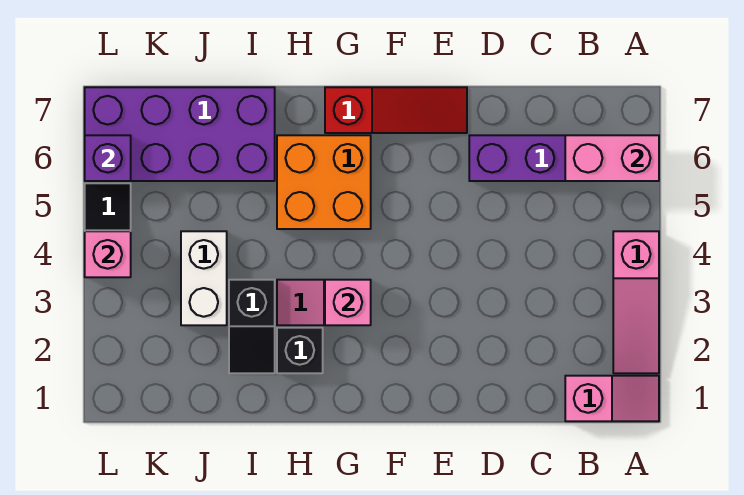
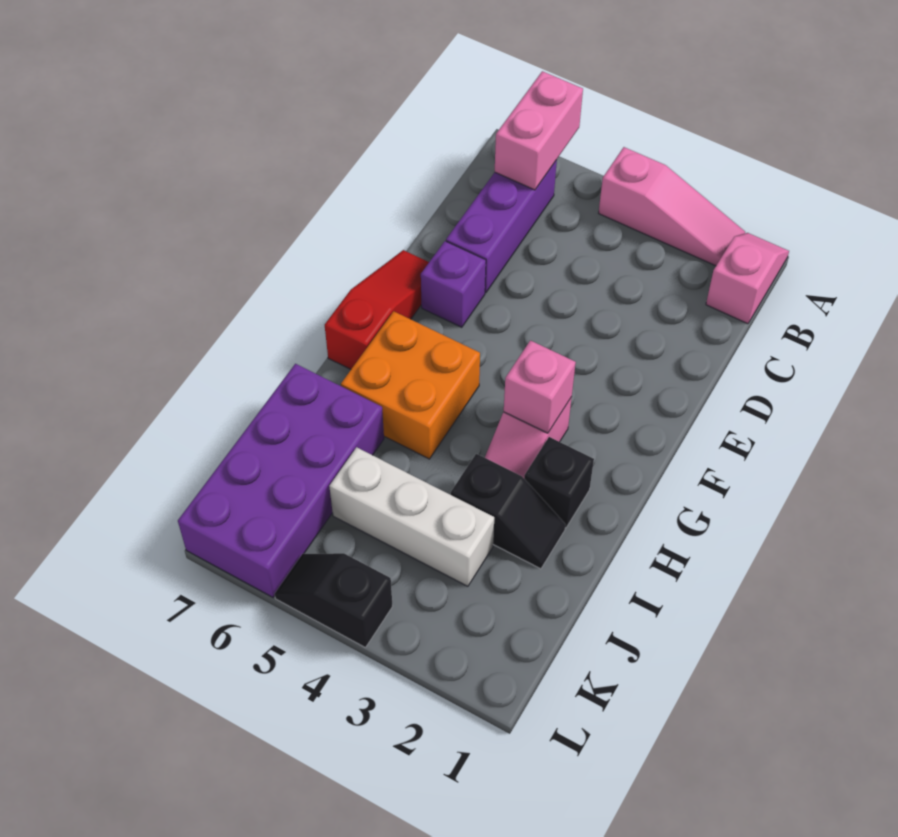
white 1x2 brick [181,231,227,325] -> white 1x3 brick [329,447,494,586]
pink 1x1 brick [85,231,131,277] -> none
purple 1x1 brick [85,135,131,181] -> purple 1x1 brick moved to [421,241,486,327]

